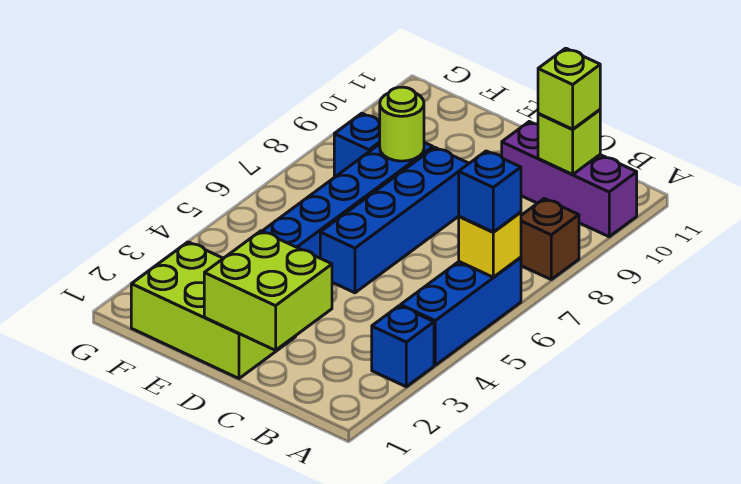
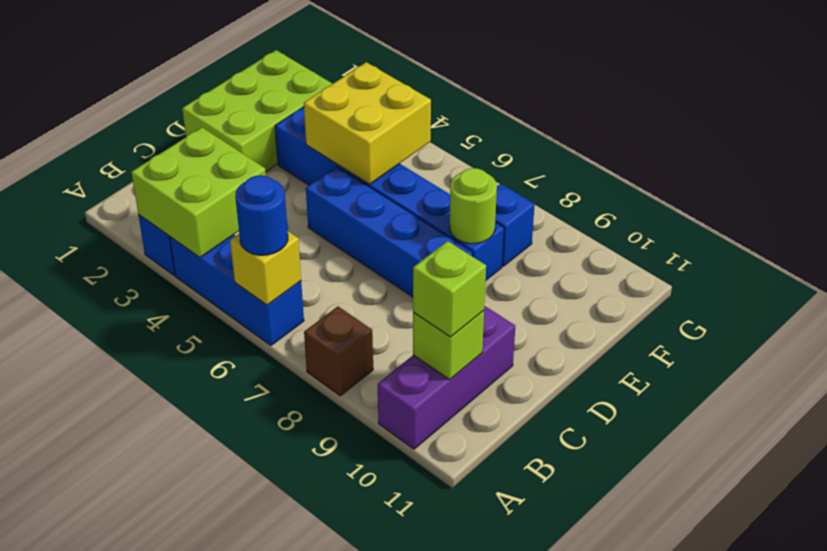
blue 1x1 brick [459,151,521,232] -> blue 1x1 round brick [235,175,288,255]
lime 2x2 brick [204,231,332,350] -> lime 2x2 brick moved to [131,127,266,257]
none -> yellow 2x2 brick [304,62,431,184]

